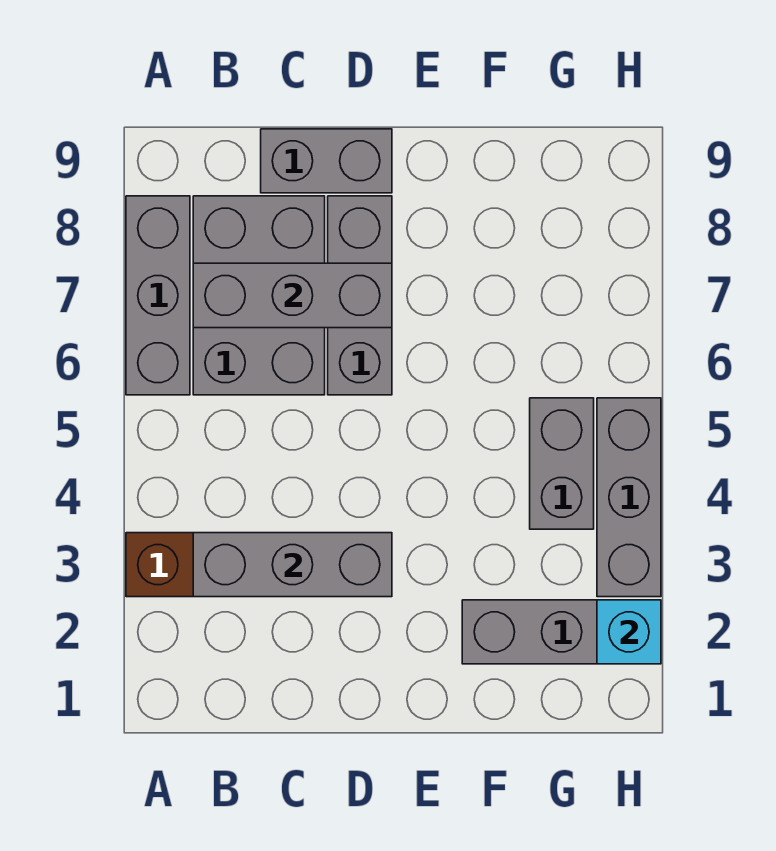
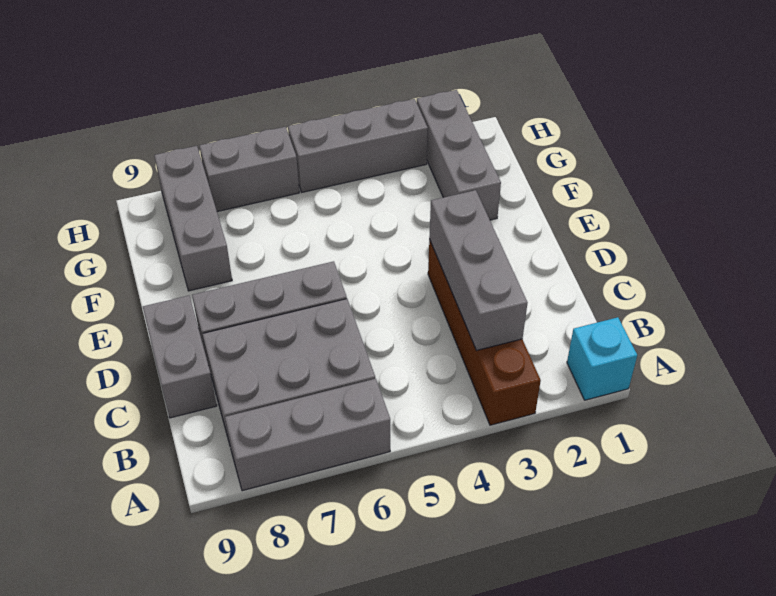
grey 1x3 brick [193,263,392,328] -> grey 1x3 brick moved to [154,146,232,291]
grey 1x2 brick [530,398,594,529] -> grey 1x2 brick moved to [199,127,299,212]
cyan 1x1 brick [597,600,661,664] -> cyan 1x1 brick moved to [567,317,637,400]

